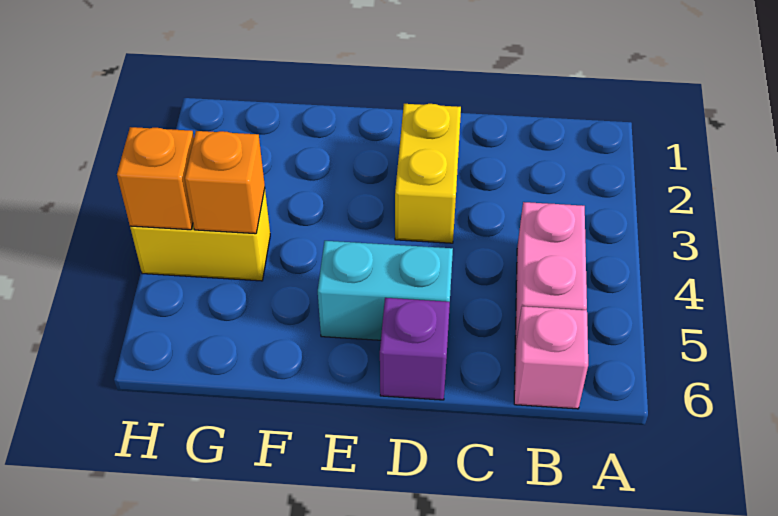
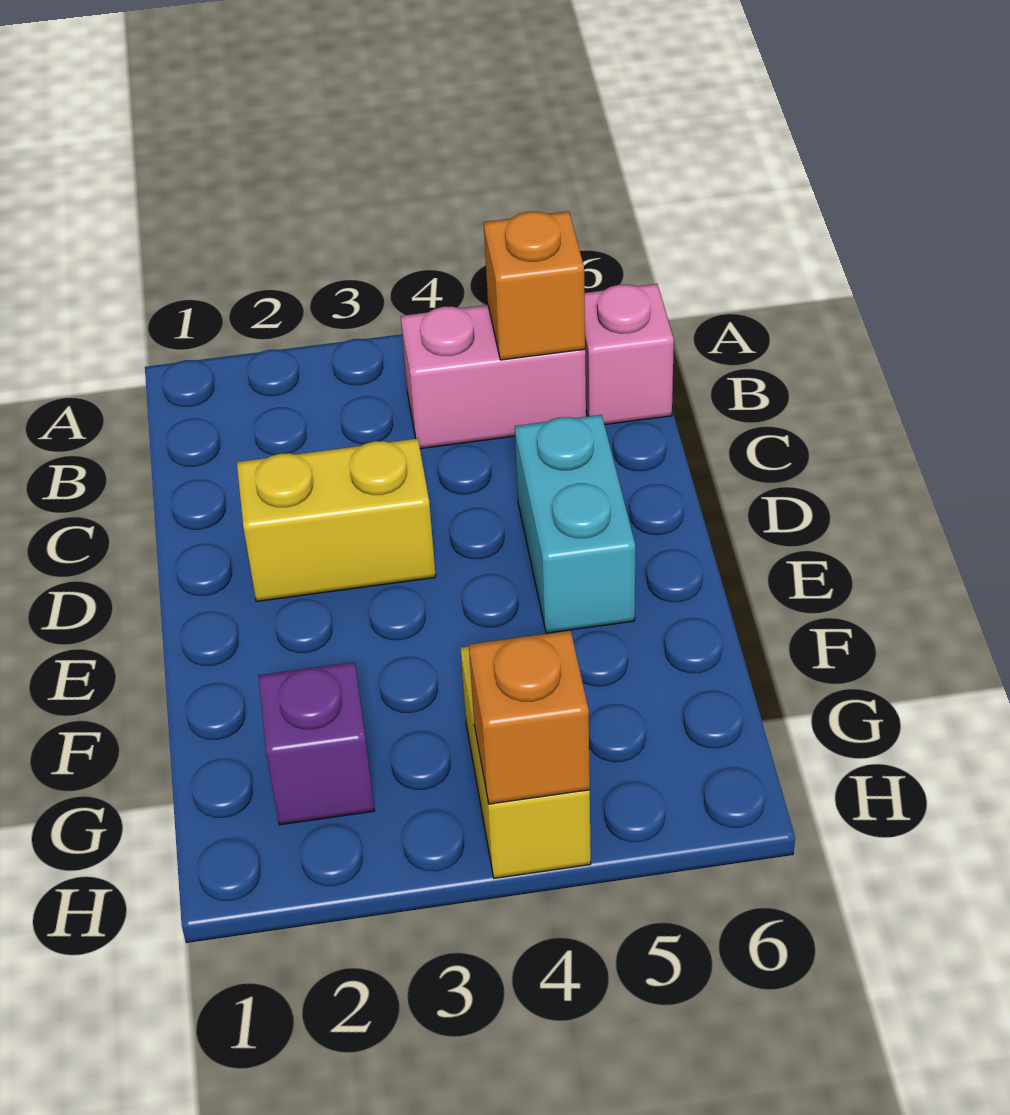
purple 1x1 brick [380,298,450,400] -> purple 1x1 brick moved to [258,662,375,825]
orange 1x1 brick [185,131,265,234] -> orange 1x1 brick moved to [484,212,585,360]

